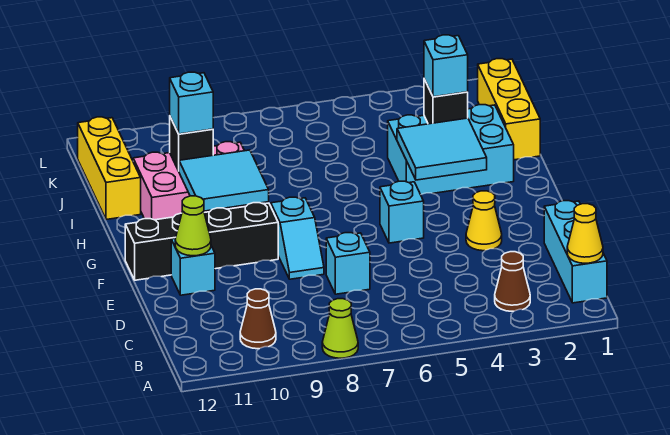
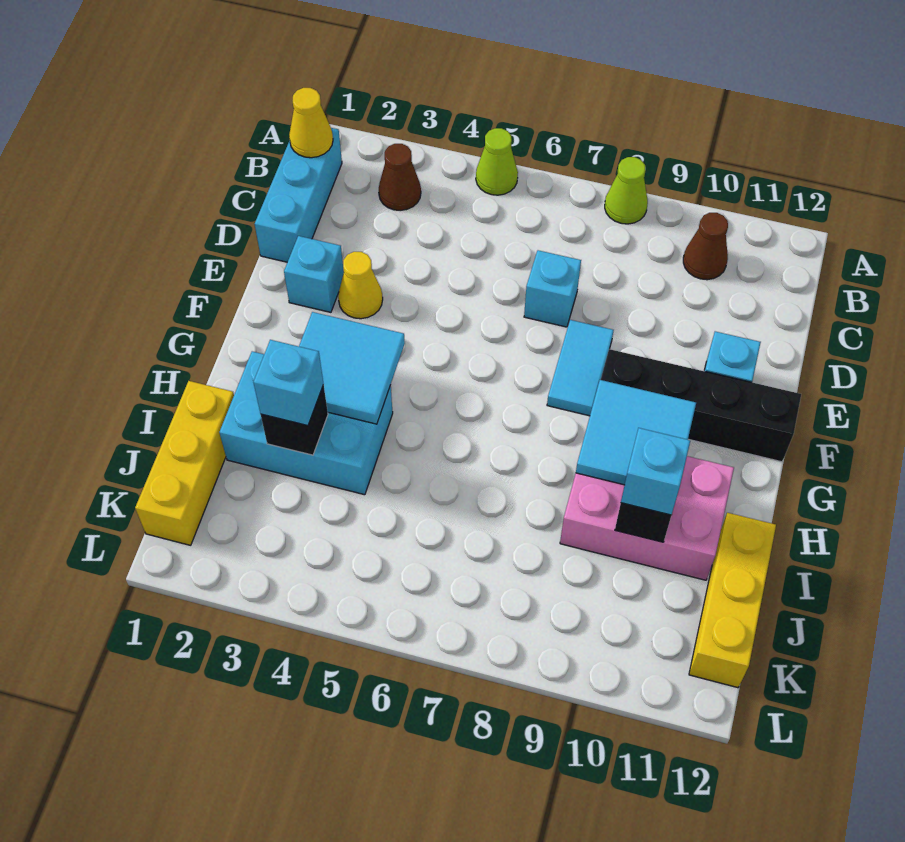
cyan 1x2 slope [271,197,324,279] -> cyan 1x2 tile [547,320,614,416]
lime 1x1 cone [175,196,211,256] -> lime 1x1 cone moved to [476,128,518,195]
cyan 1x1 brick [380,181,424,243] -> cyan 1x1 brick moved to [284,236,344,312]

